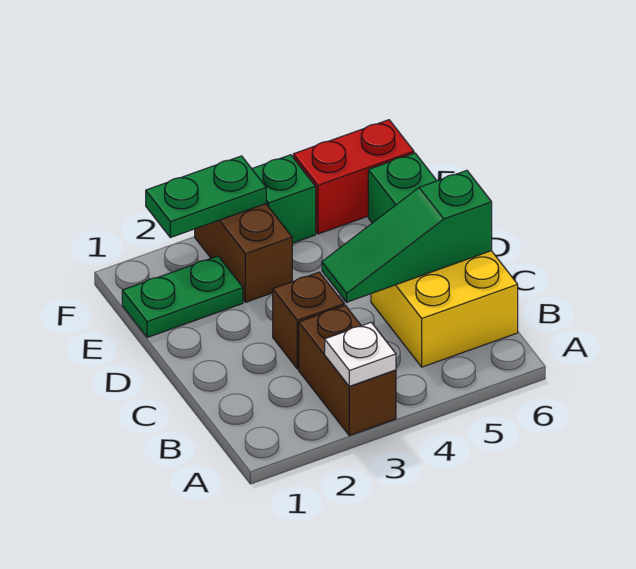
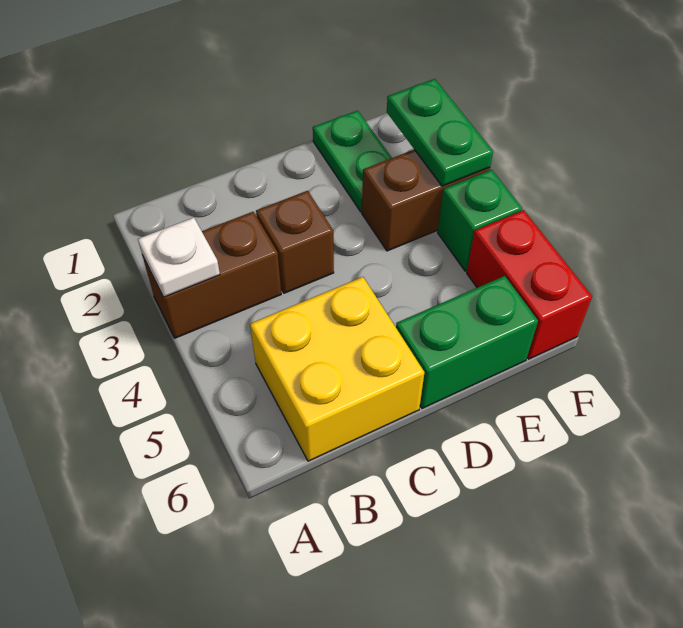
green 1x3 slope [322,170,492,302] -> none

